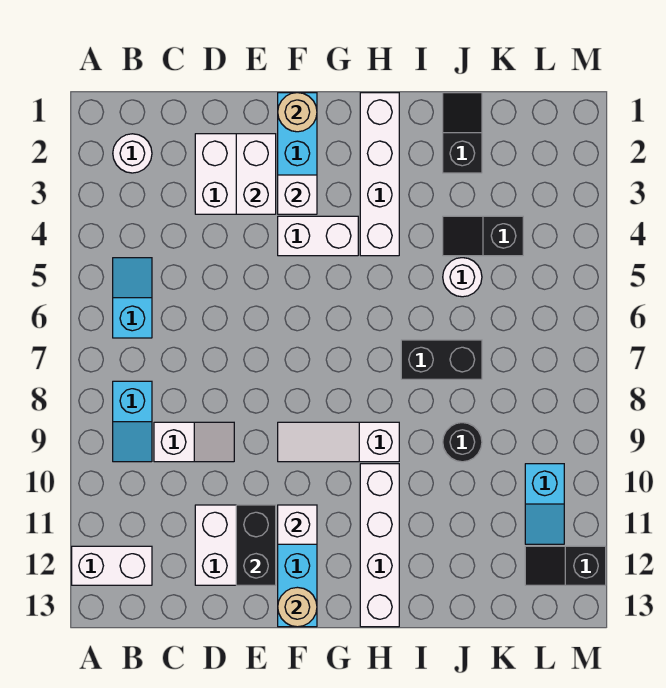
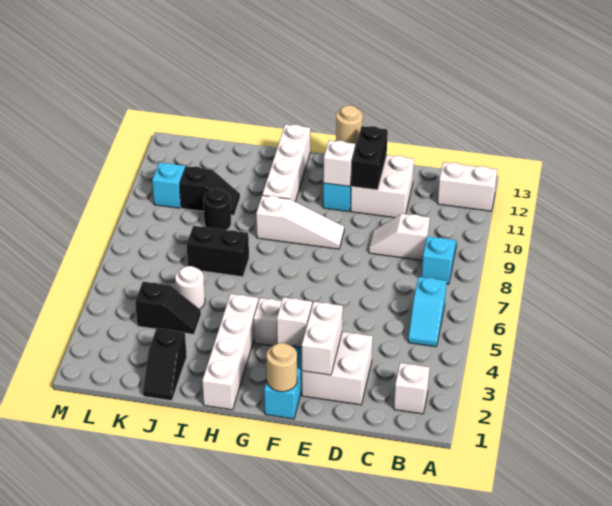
white 1x1 round brick [113,134,152,173] -> white 1x1 brick [394,363,429,414]
black 1x2 slope [525,546,606,585] -> black 1x2 slope moved to [180,166,240,215]

